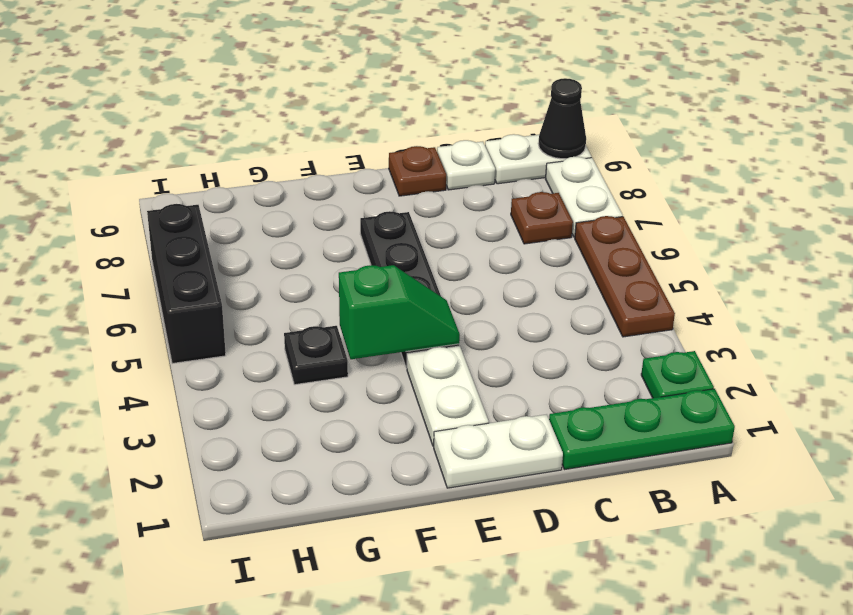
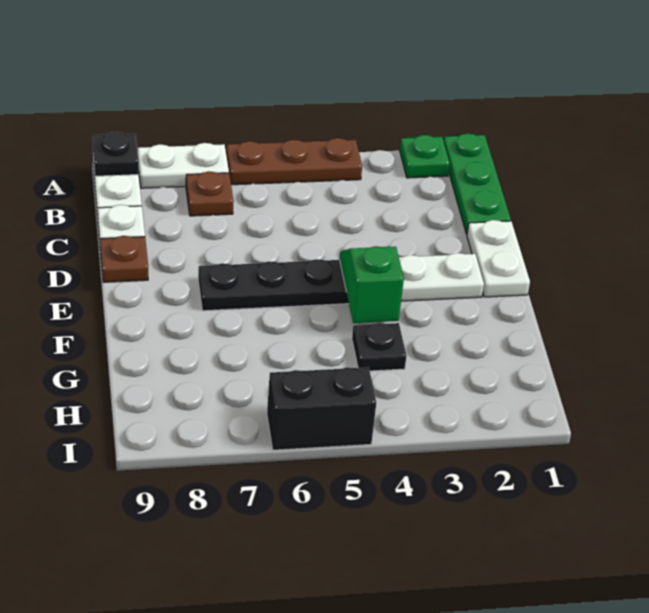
black 1x1 cone [538,78,586,159] -> black 1x1 plate [93,132,139,176]
black 1x3 brick [147,204,226,364] -> black 1x2 brick [267,367,376,450]

